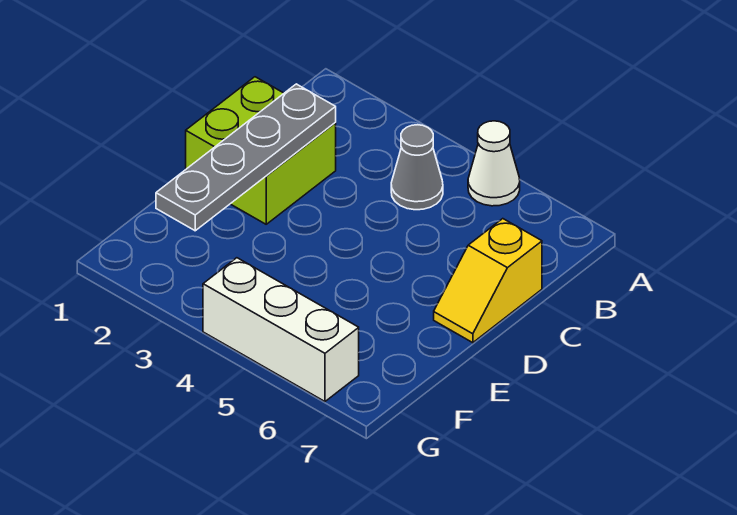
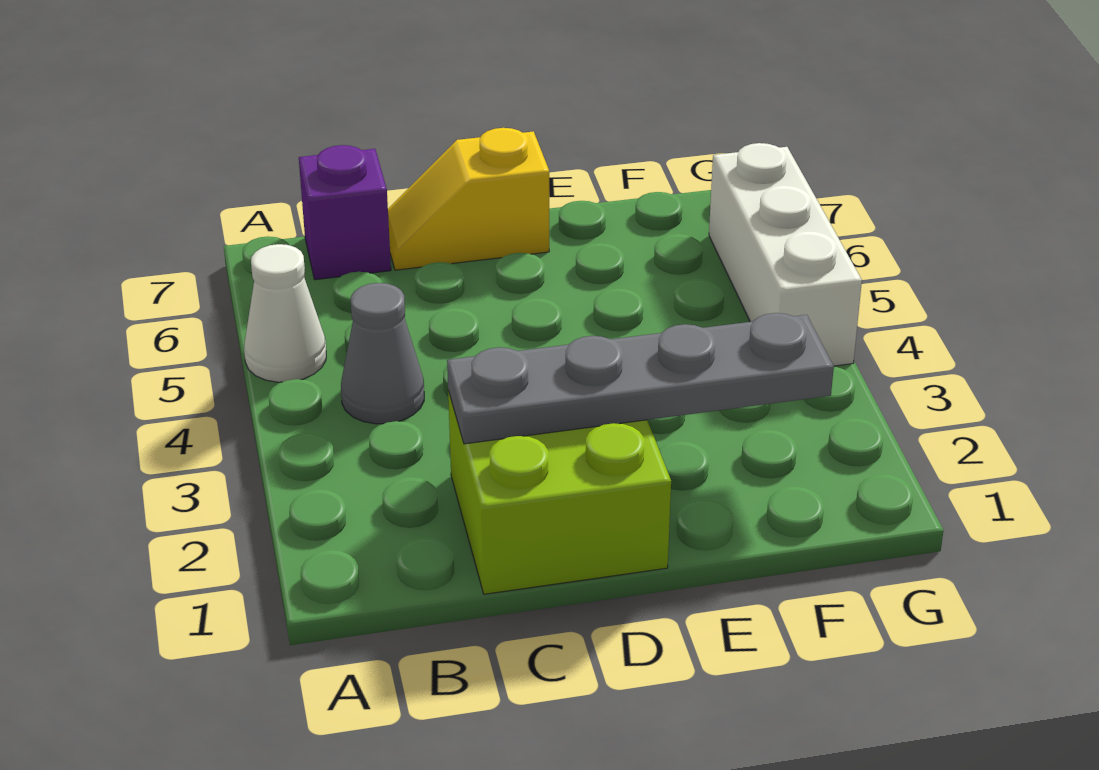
none -> purple 1x1 brick [299,145,391,280]
yellow 1x2 slope [434,219,542,343] -> yellow 1x2 slope turned to [388,128,549,270]

